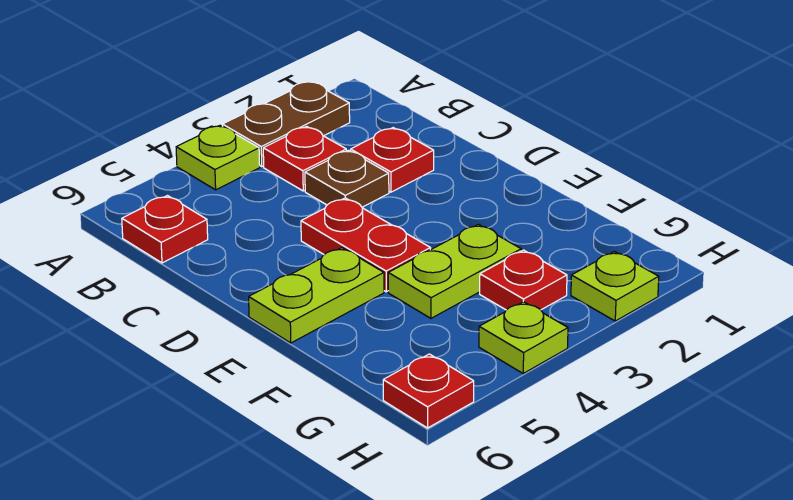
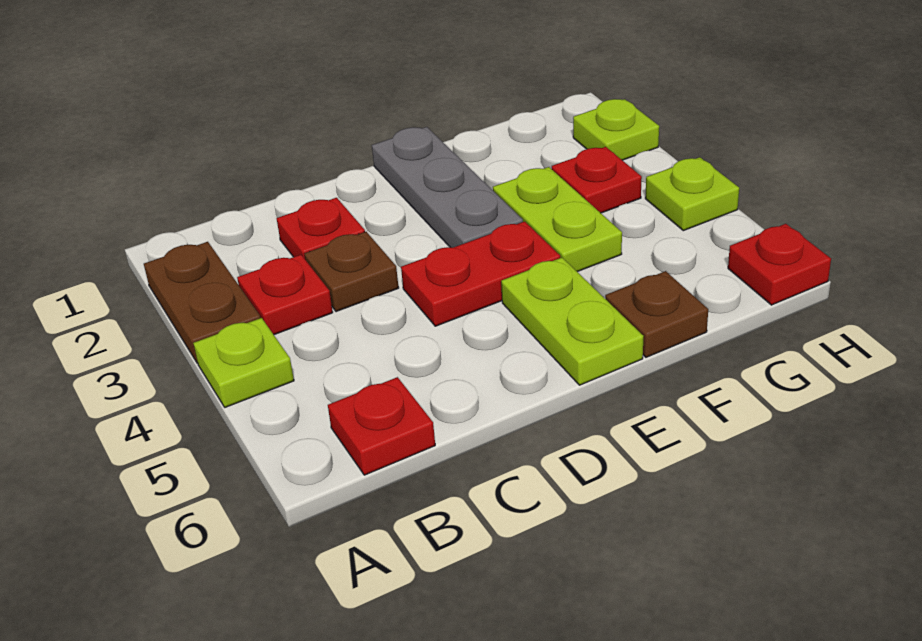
none -> grey 1x3 plate [372,127,523,248]
none -> brown 1x1 plate [605,271,708,357]

